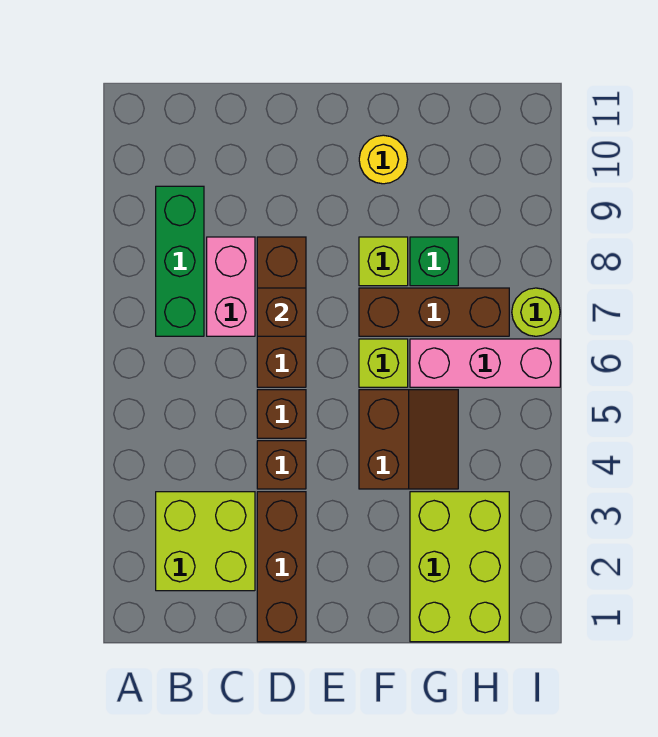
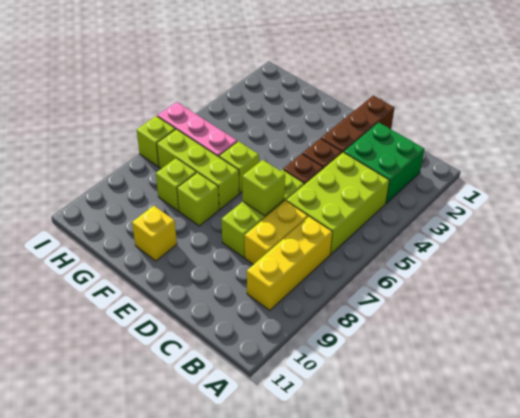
lime 2x2 brick [156,492,255,591] -> green 2x2 brick [344,122,424,203]
green 1x3 brick [156,186,204,336] -> yellow 1x3 brick [247,216,332,310]
pink 1x2 brick [207,237,255,336] -> yellow 1x2 brick [245,201,308,265]
brown 1x3 brick [257,237,306,387] -> lime 1x3 brick [221,169,304,257]
brown 1x1 brick [257,288,306,336] -> lime 1x1 brick [242,160,285,216]
brown 2x2 slope [359,390,458,489] -> none
brown 1x3 brick [359,288,509,336] -> lime 1x3 brick [157,129,239,209]
yellow 1x1 round brick [359,135,408,184] -> yellow 1x1 brick [132,206,177,261]
lime 2x3 brick [410,492,509,642] -> lime 2x3 brick moved to [286,152,389,254]
green 1x1 brick [410,237,458,286] -> lime 1x1 brick [156,158,196,211]
lime 1x1 round brick [512,288,560,336] -> lime 1x1 brick [137,116,175,167]

